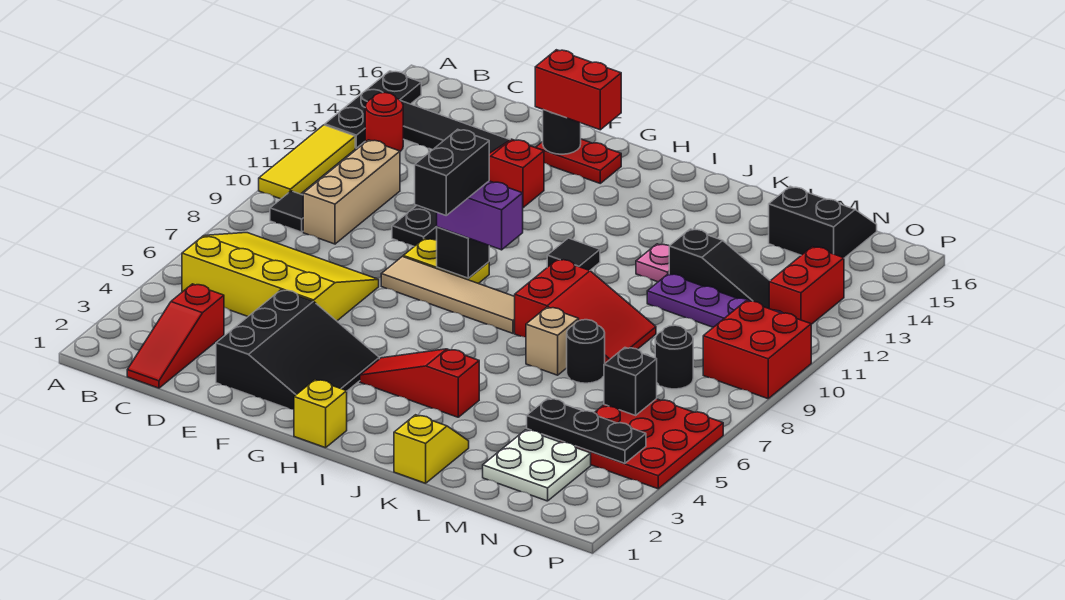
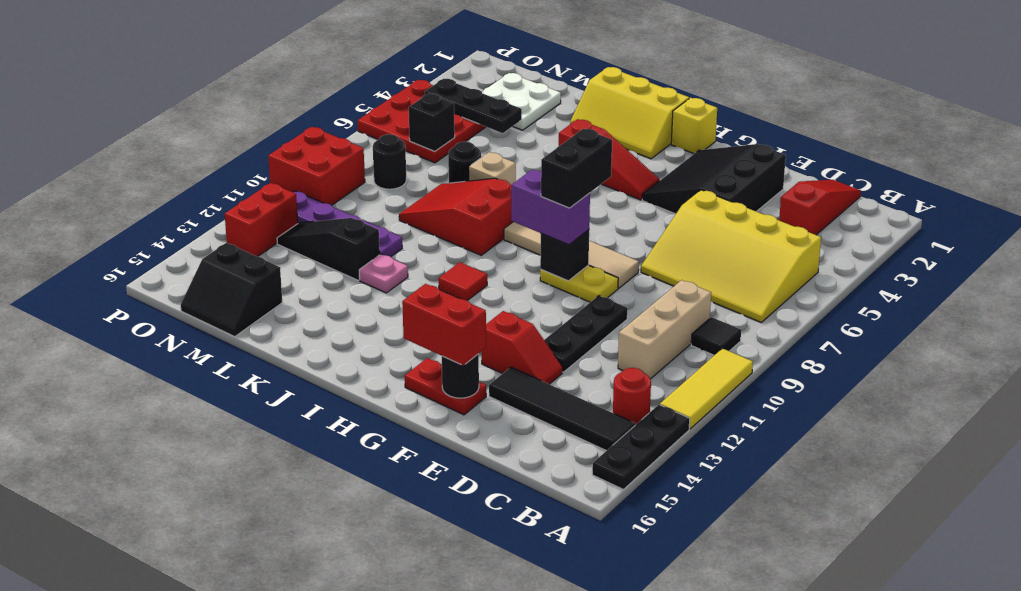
black 1x1 tile [547,238,600,270] -> red 1x1 tile [439,262,487,301]
yellow 1x2 slope [394,415,469,483] -> yellow 2x3 slope [570,67,689,159]

